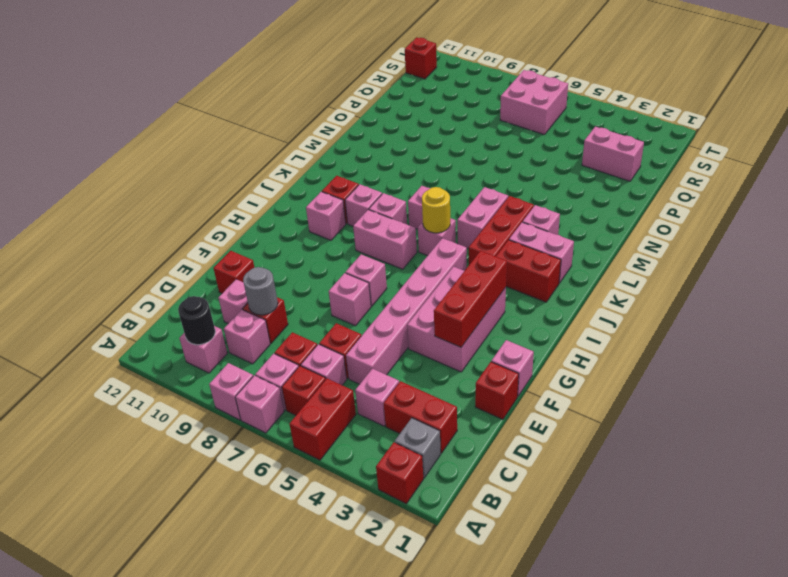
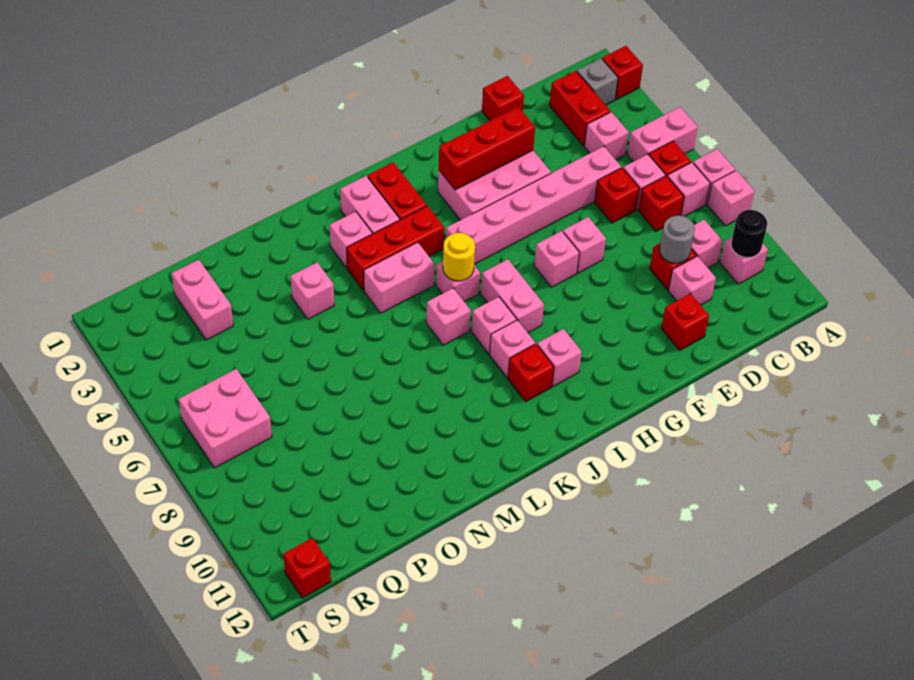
red 1x2 brick [290,379,356,460] -> pink 1x2 brick [628,107,698,162]
pink 1x1 brick [491,340,534,397] -> pink 1x1 brick moved to [291,263,334,319]

